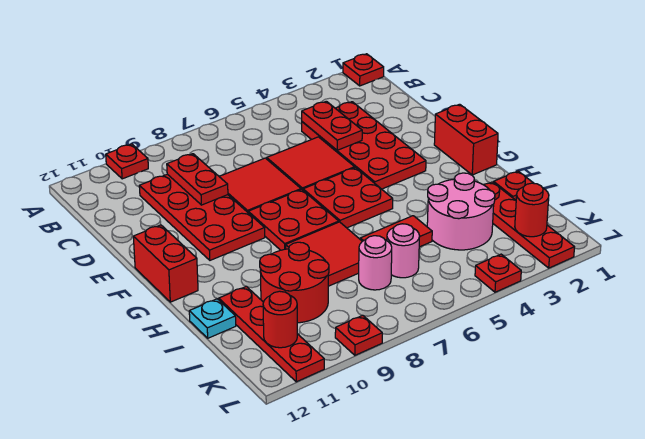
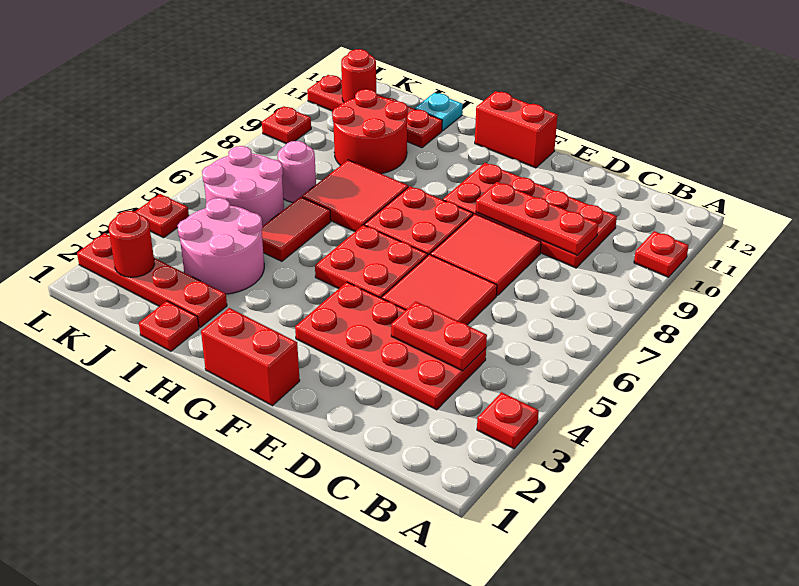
red 1x1 plate [343,54,384,86] -> red 1x1 plate moved to [477,392,539,449]
red 1x2 plate [167,154,228,205] -> red 1x3 plate [476,182,598,255]
pink 1x1 round brick [387,224,420,278] -> pink 2x2 round brick [202,146,284,226]

